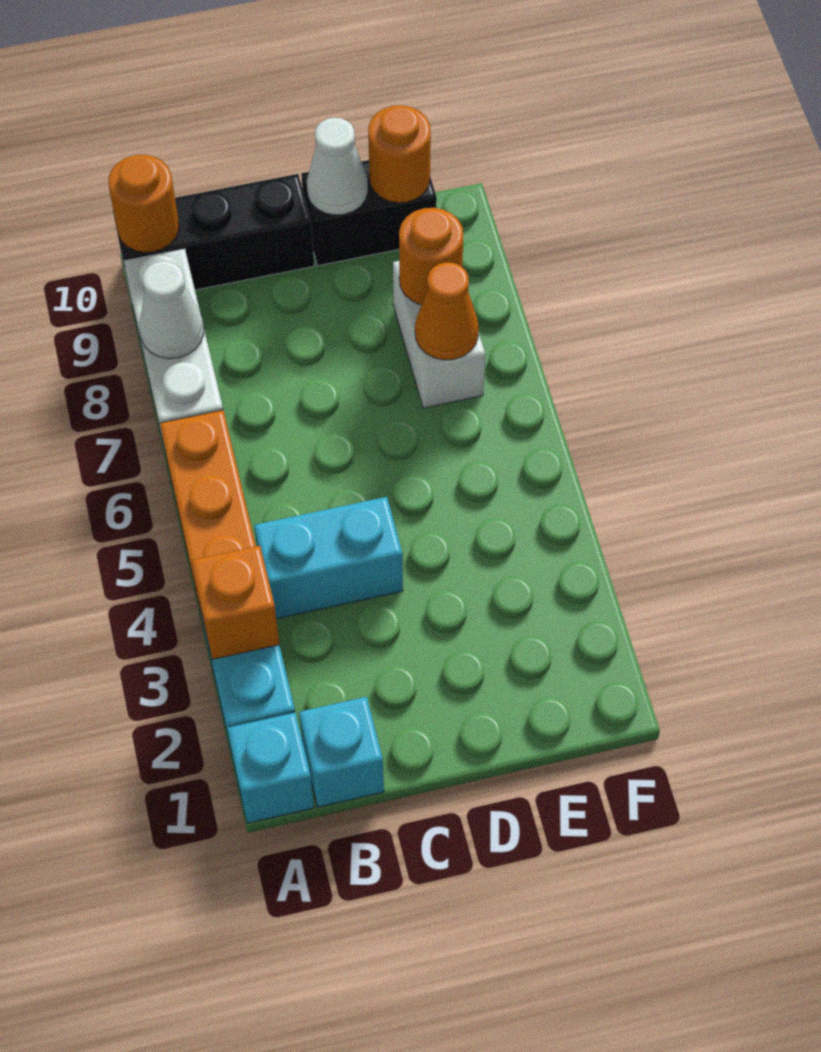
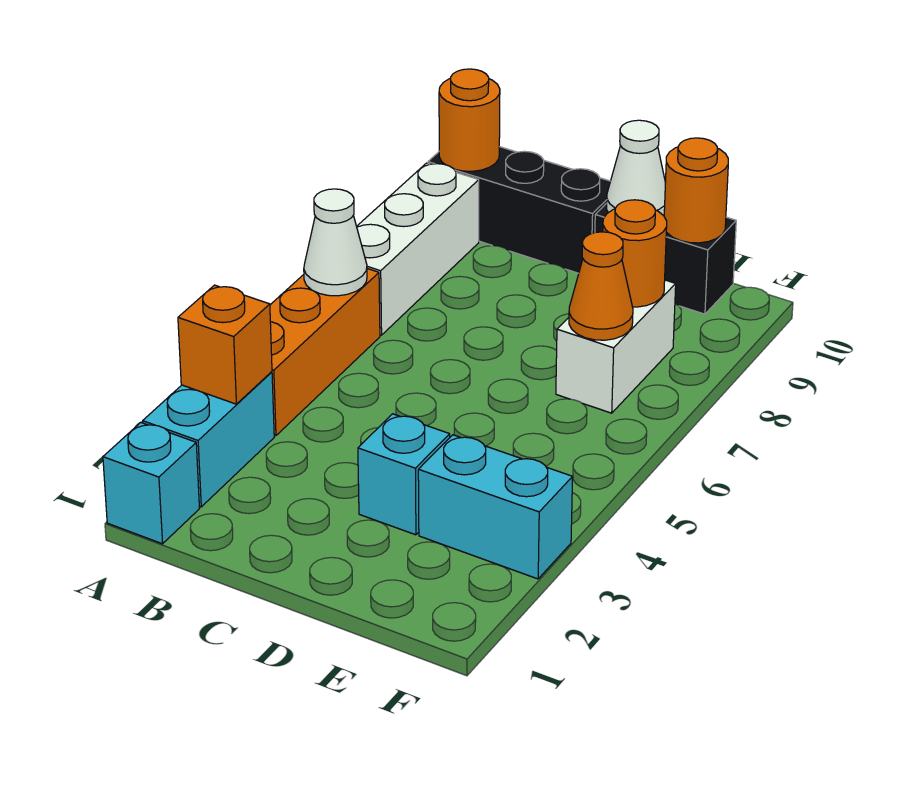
white 1x1 cone [139,261,204,359] -> white 1x1 cone moved to [304,189,367,296]
cyan 1x1 brick [299,697,384,807] -> cyan 1x1 brick moved to [358,414,450,535]
cyan 1x2 brick [254,497,403,619] -> cyan 1x2 brick moved to [418,435,573,579]

